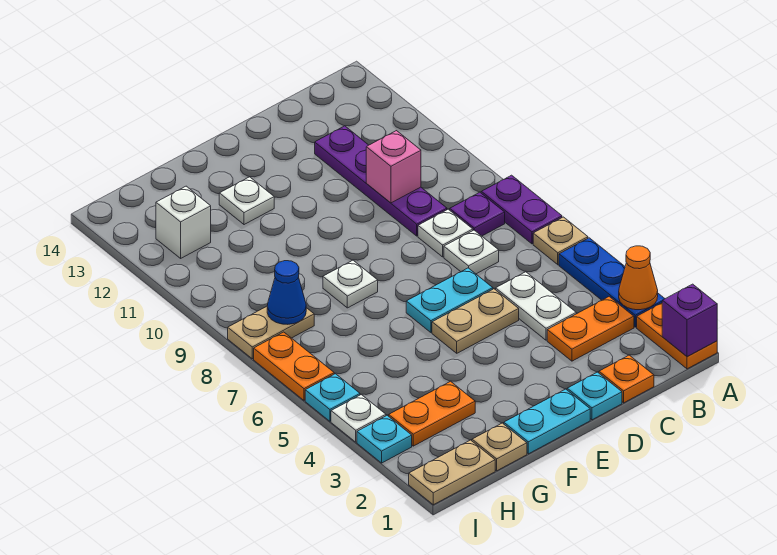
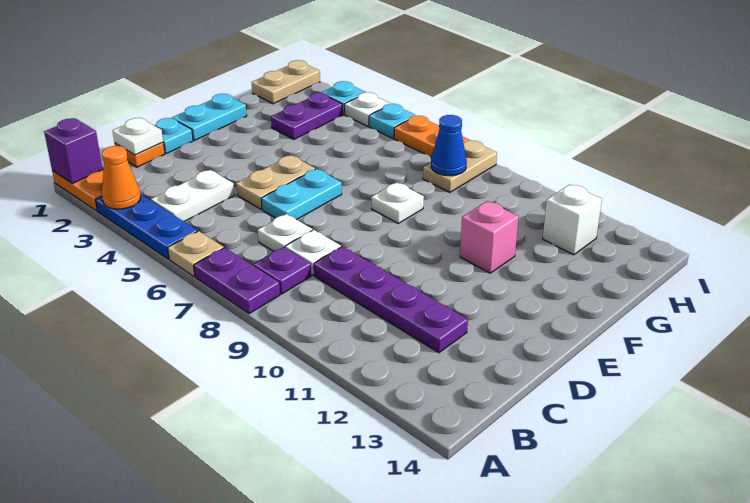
orange 1x2 plate [547,297,634,361] -> none
white 1x2 plate [496,272,576,340] -> white 1x2 plate turned to [151,170,234,221]
pink 1x1 brick [366,131,421,203] -> pink 1x1 brick moved to [460,201,519,273]
white 1x1 plate [219,177,274,225] -> white 1x1 plate moved to [113,118,163,155]
tan 1x1 plate [472,423,527,471] -> none
orange 1x2 plate [389,381,475,446] -> purple 1x2 plate [271,93,343,139]

